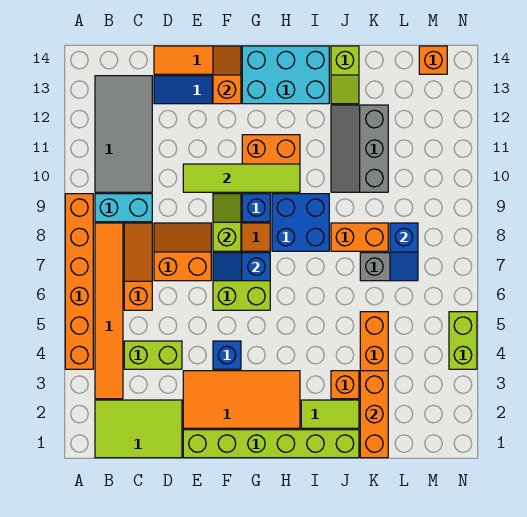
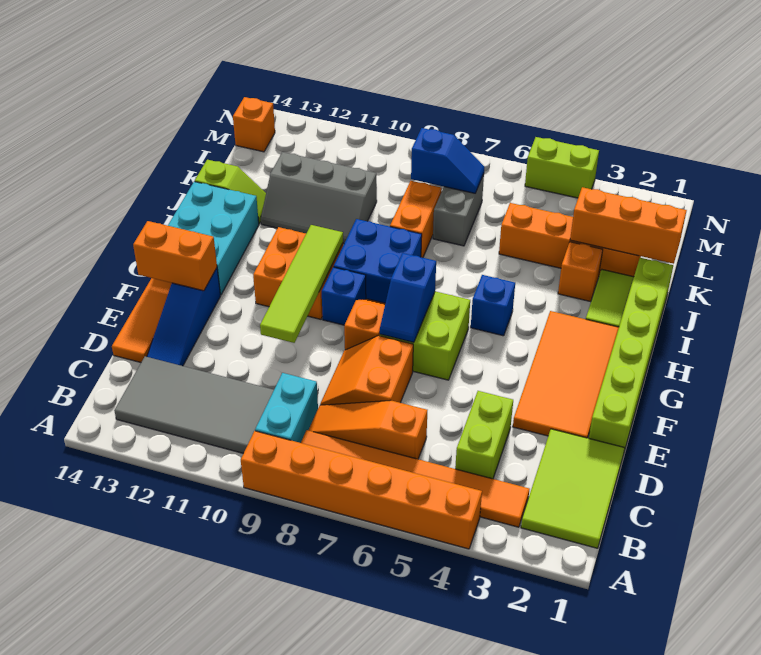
blue 1x1 brick [213,341,241,369] -> blue 1x1 brick moved to [471,275,515,336]
lime 1x2 slope [213,194,241,251] -> none
orange 1x2 slope [213,46,241,104] -> orange 1x2 brick [133,221,217,291]

